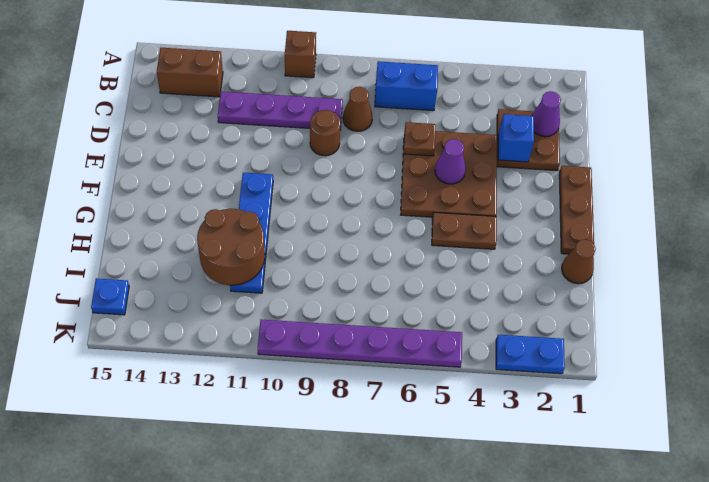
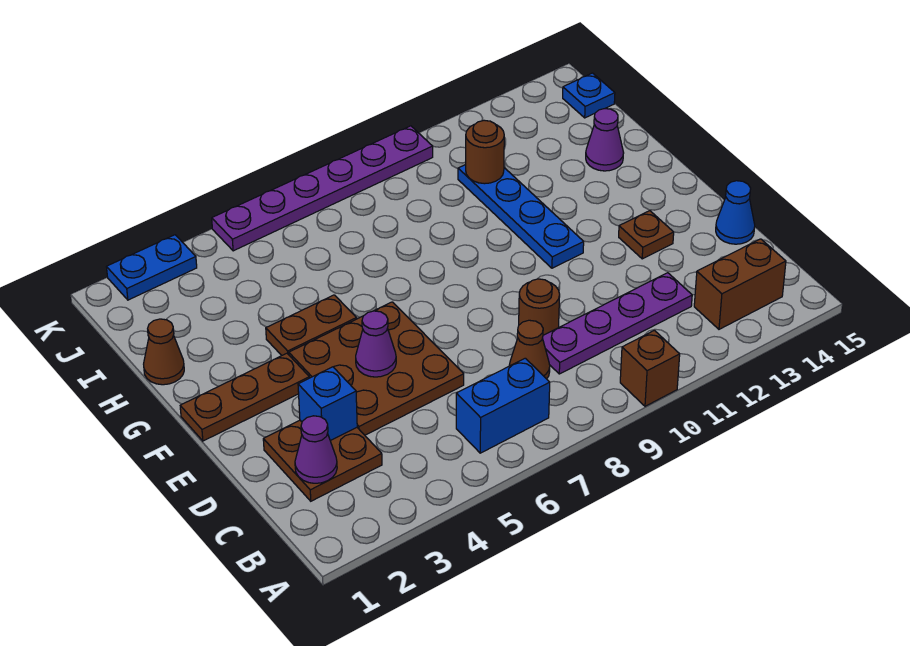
brown 1x1 plate [404,122,436,156] -> brown 1x1 plate moved to [619,211,674,259]
none -> blue 1x1 cone [716,181,755,244]
brown 1x3 plate [559,166,594,254] -> brown 1x3 plate turned to [180,353,309,441]
brown 2x2 round brick [197,209,265,285] -> brown 1x1 round brick [466,120,504,184]
none -> purple 1x1 cone [586,109,624,171]

